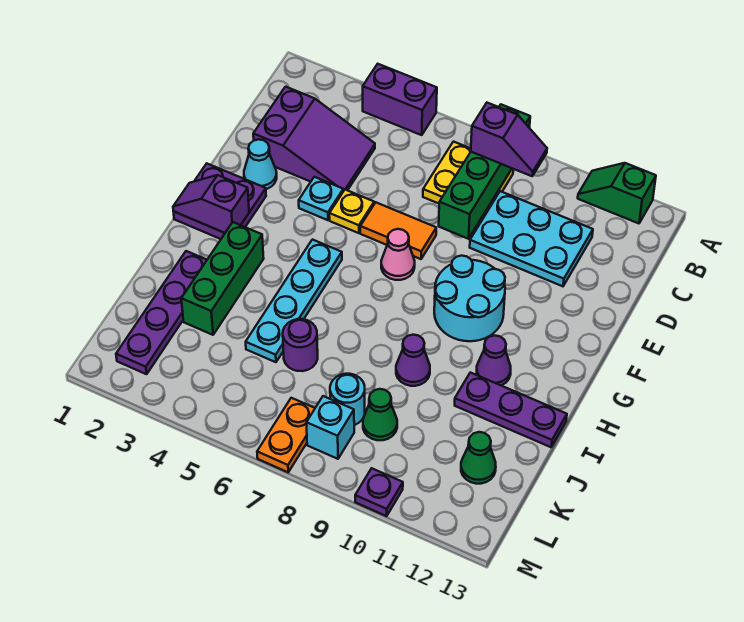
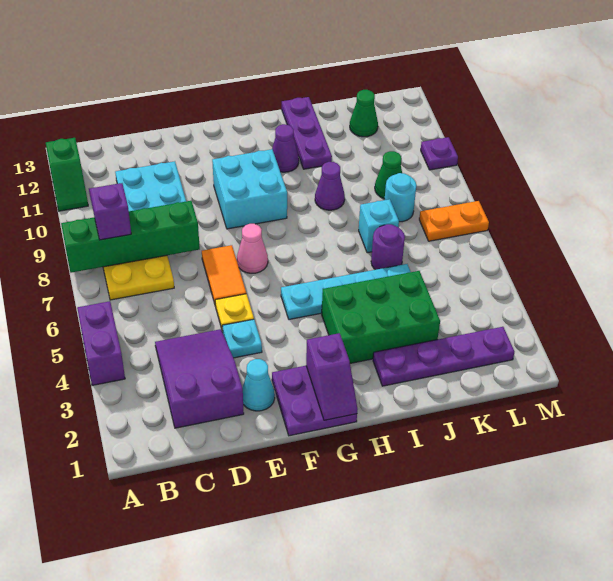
cyan 2x2 round brick [434,256,505,341] -> cyan 2x2 brick [212,149,287,229]
green 1x3 brick [181,222,264,335] -> green 2x3 brick [322,271,440,363]
cyan 1x1 brick [306,396,354,459] -> cyan 1x1 brick moved to [359,199,399,253]

